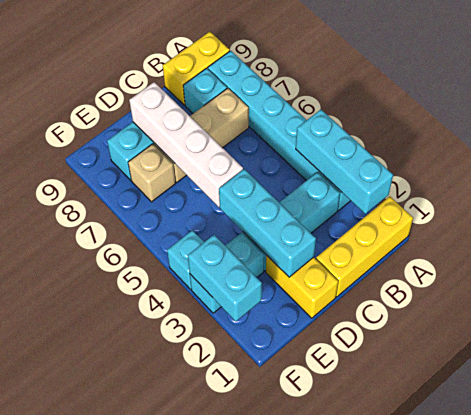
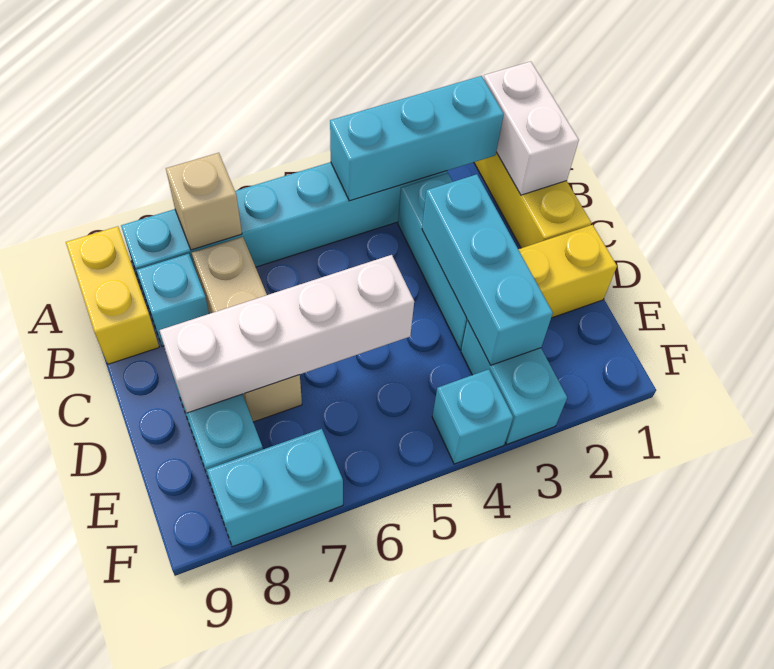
none -> white 1x2 brick [483,61,579,195]
cyan 1x3 brick [219,169,316,277] -> cyan 1x3 brick turned to [422,174,553,365]
tan 1x1 brick [128,144,175,202] -> tan 1x1 brick moved to [166,153,242,250]
cyan 1x2 brick [188,235,262,321] -> cyan 1x2 brick moved to [207,429,343,547]

